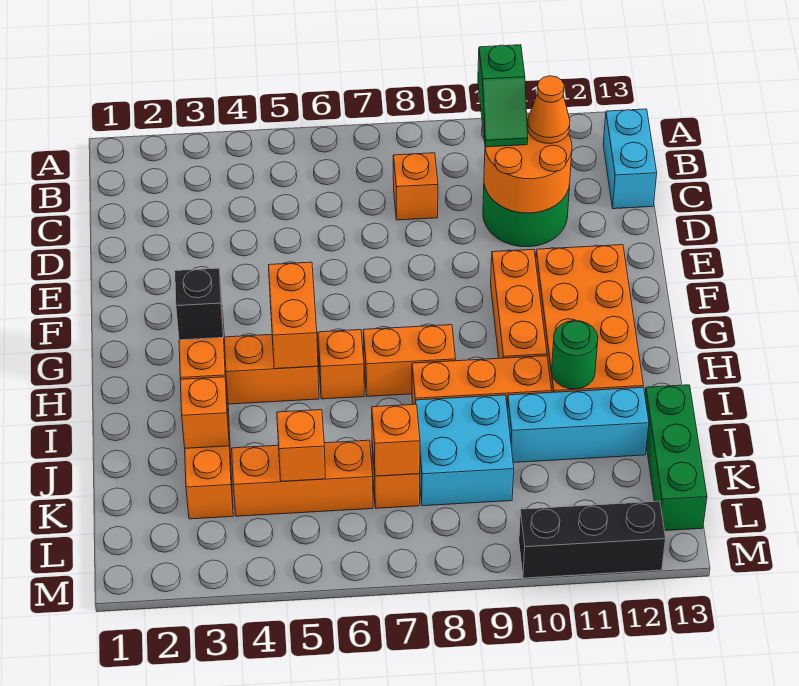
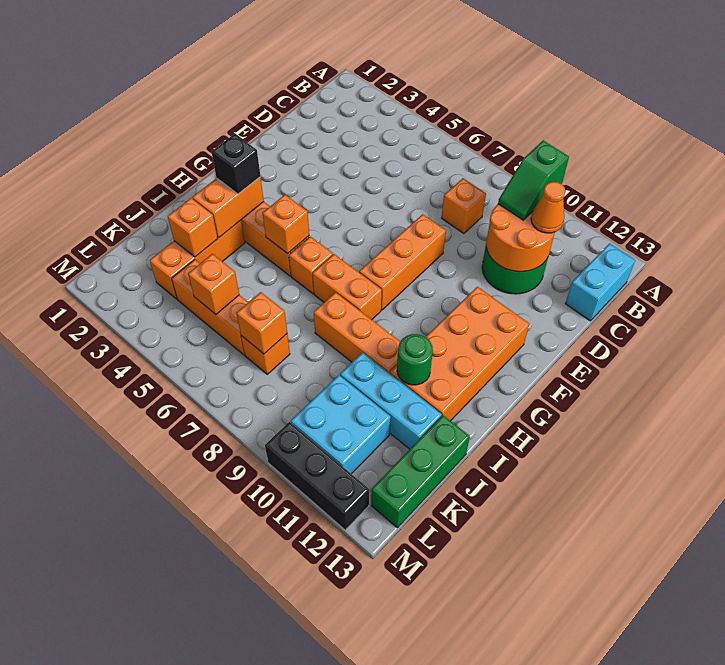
orange 1x3 brick [491,249,547,358] -> orange 1x3 brick moved to [359,214,446,310]
orange 1x2 brick [269,262,318,369] -> orange 1x1 brick [263,195,309,254]
cyan 2x2 brick [415,395,514,506] -> cyan 2x2 brick moved to [291,375,391,474]

